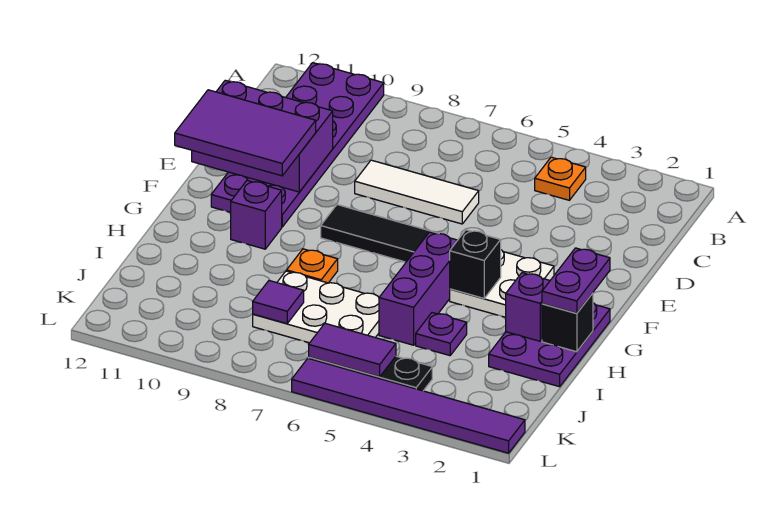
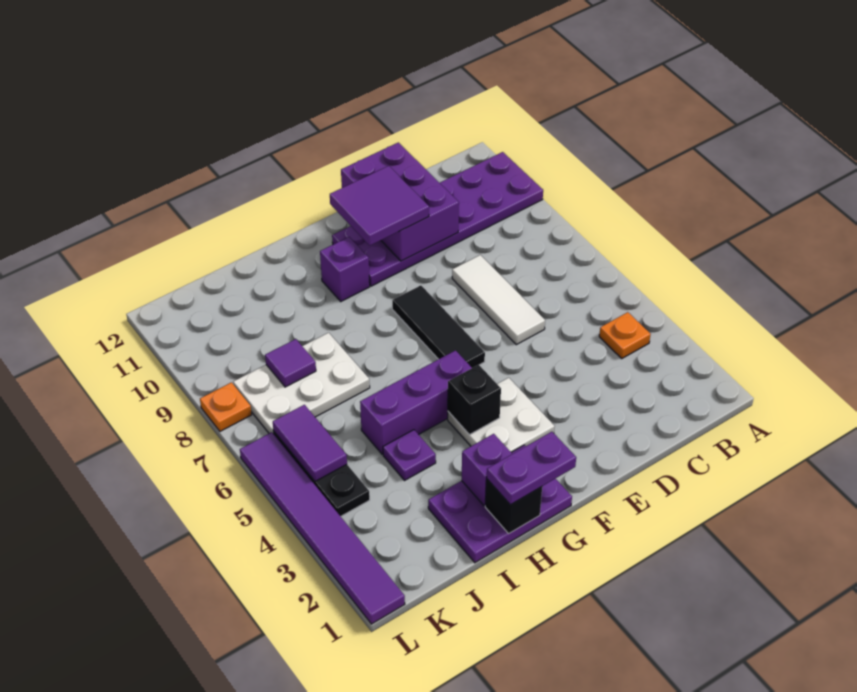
purple 2x3 tile [175,90,316,176] -> purple 2x2 tile [330,166,429,245]
orange 1x1 plate [287,249,338,283] -> orange 1x1 plate moved to [200,382,252,431]
white 2x3 plate [253,271,379,343] -> white 2x3 plate turned to [233,333,370,434]

